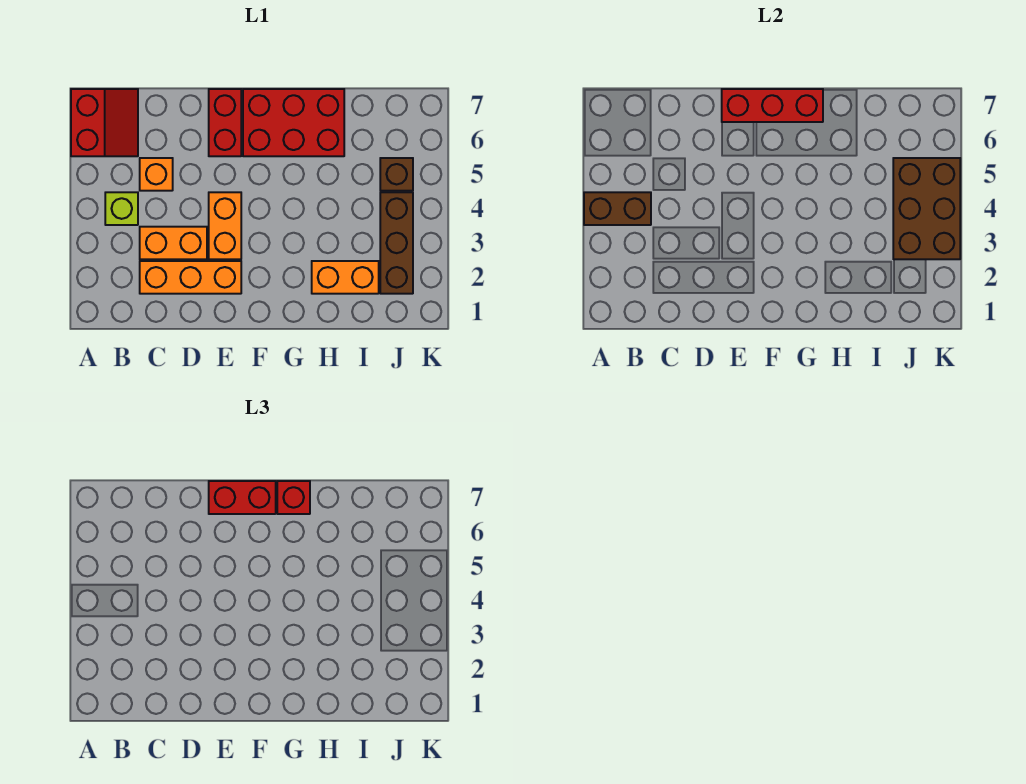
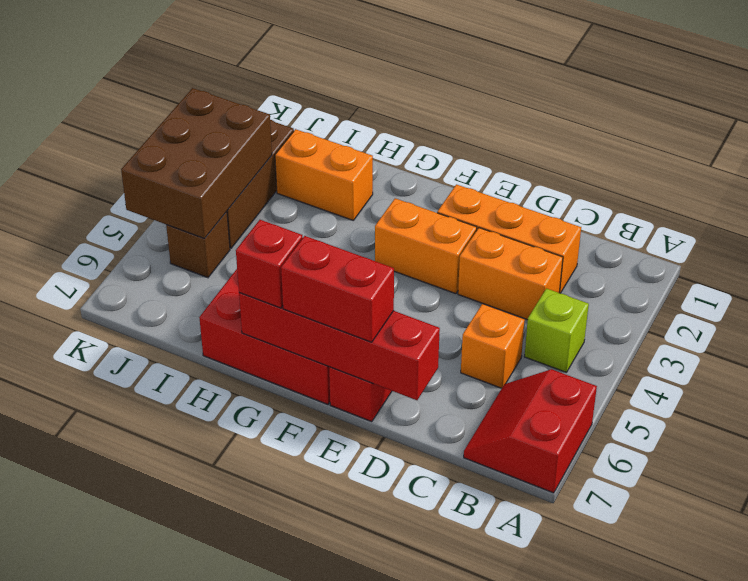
brown 1x2 brick [584,192,651,225] -> none
orange 1x2 brick [209,192,241,259] -> orange 1x2 brick turned to [375,198,477,294]
red 1x3 brick [722,89,823,122] -> red 1x4 brick [239,293,440,400]

